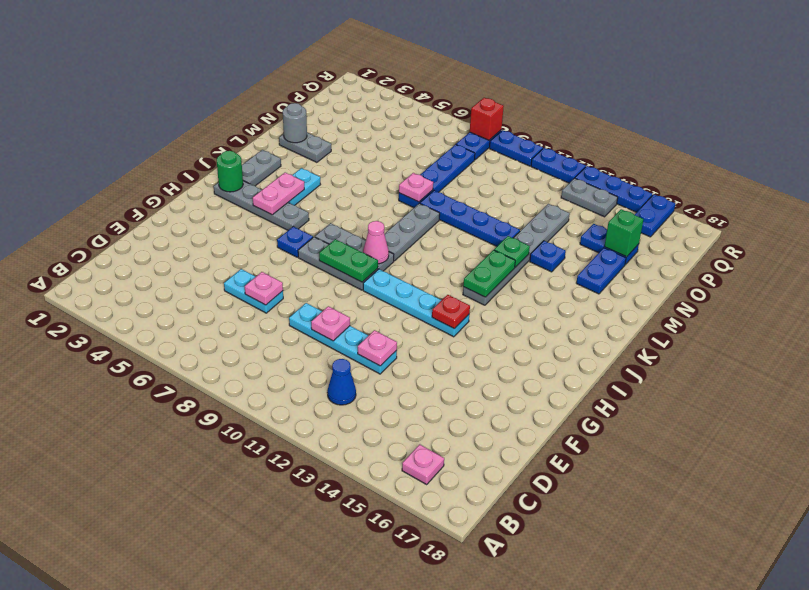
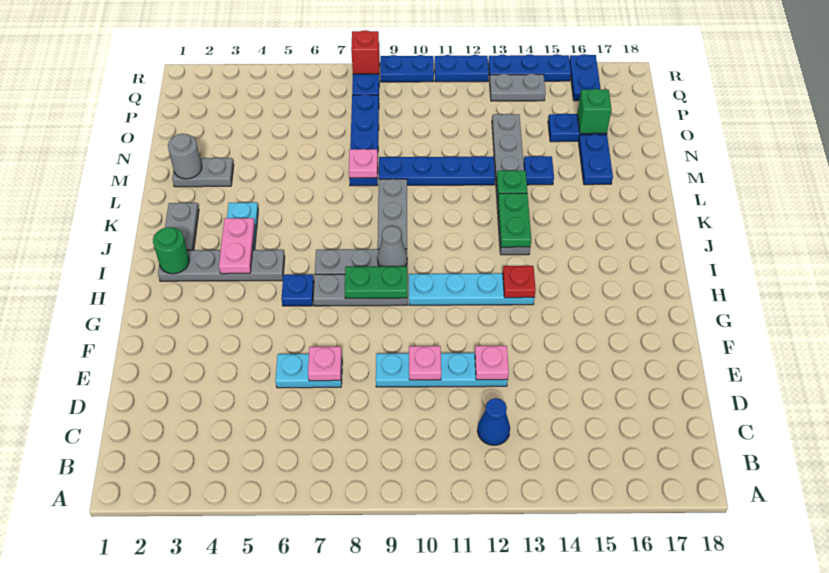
pink 1x1 plate [402,445,444,484] -> none
pink 1x1 cone [363,221,389,264] -> grey 1x1 cone [377,226,407,267]

